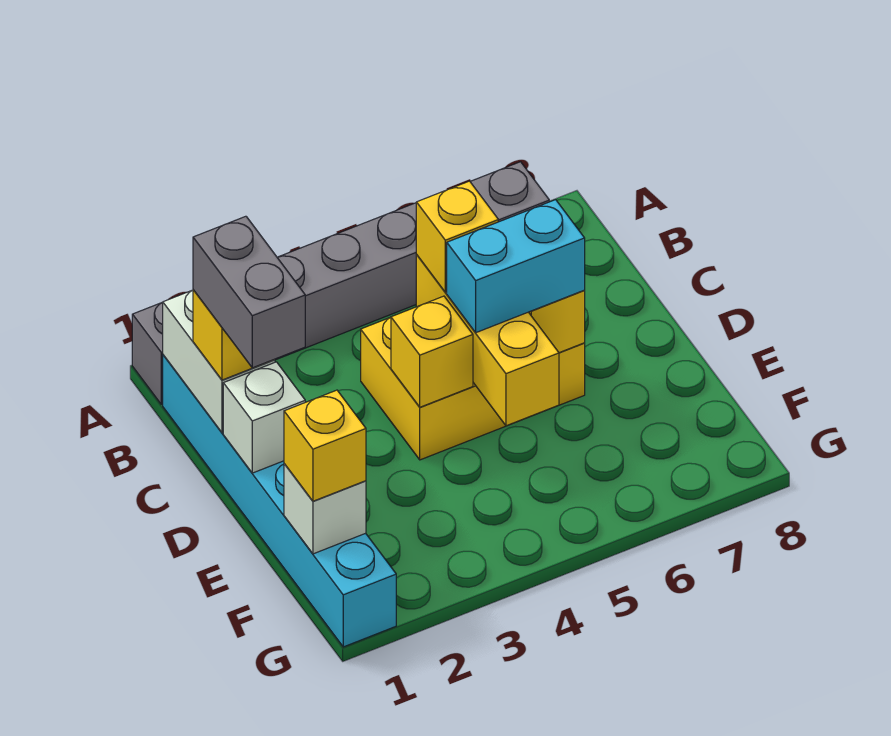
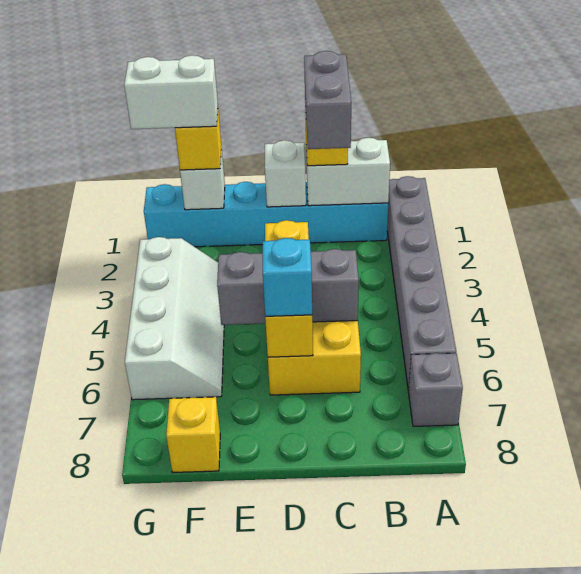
grey 1x2 brick [193,216,305,368] -> grey 1x2 brick turned to [304,51,351,149]
yellow 1x3 brick [416,255,559,426] -> grey 1x3 brick [217,249,359,325]
yellow 1x1 brick [416,181,498,292] -> yellow 1x1 brick moved to [166,397,220,472]
cyan 1x2 brick [447,200,585,333] -> cyan 1x1 brick [263,238,312,316]
none -> white 1x2 brick [124,55,218,129]
none -> white 2x4 slope [125,237,224,400]

